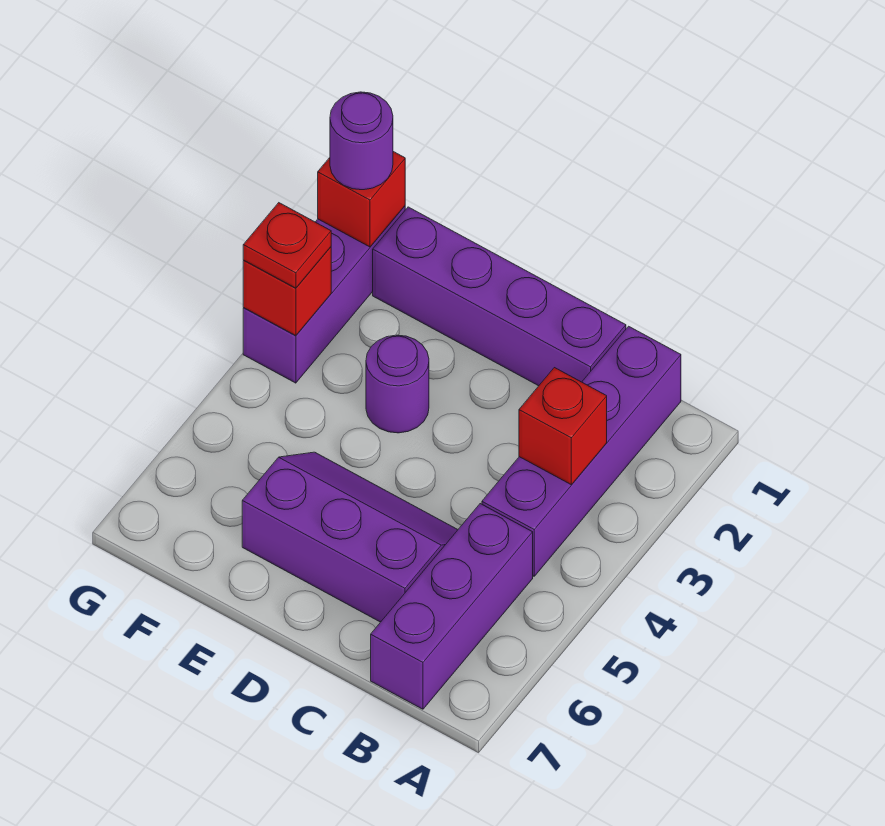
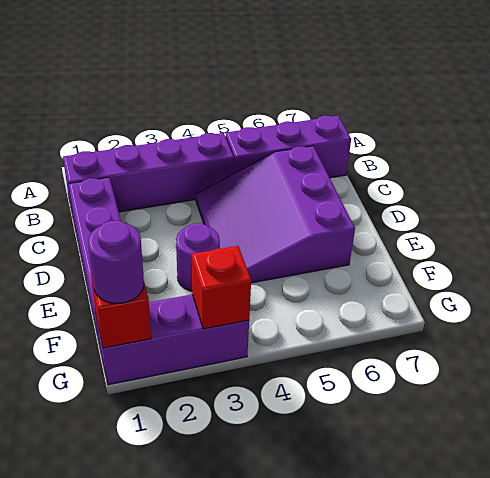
red 1x1 brick [519,368,607,485] -> none
purple 2x3 slope [242,452,458,622] -> purple 3x3 slope [196,146,355,283]
red 1x1 plate [243,203,331,288] -> none

